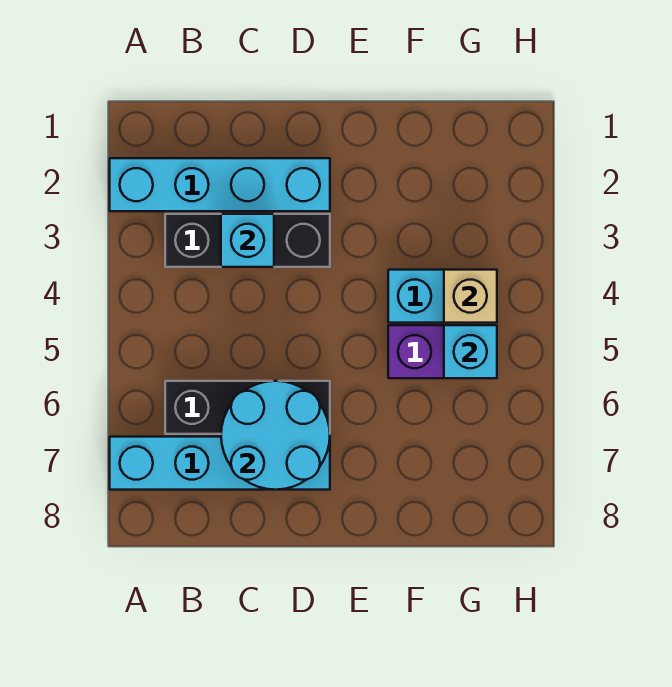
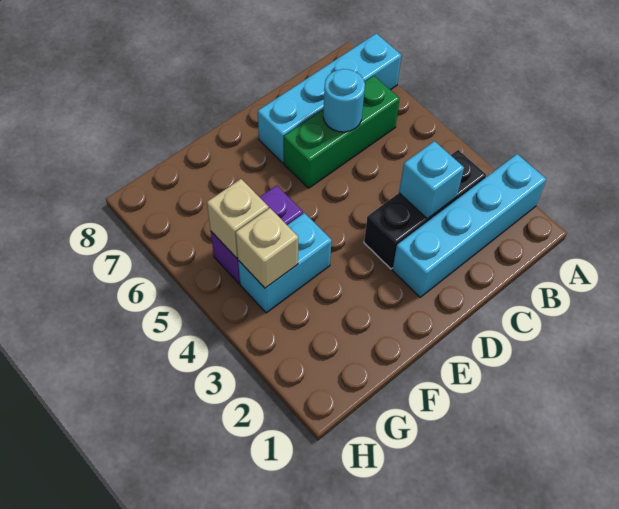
black 1x3 brick [165,381,330,434] -> green 1x3 brick [284,76,400,188]
cyan 2x2 round brick [221,381,330,490] -> cyan 1x1 round brick [323,69,365,132]
cyan 1x1 brick [444,325,497,378] -> tan 1x1 brick [207,179,269,258]

